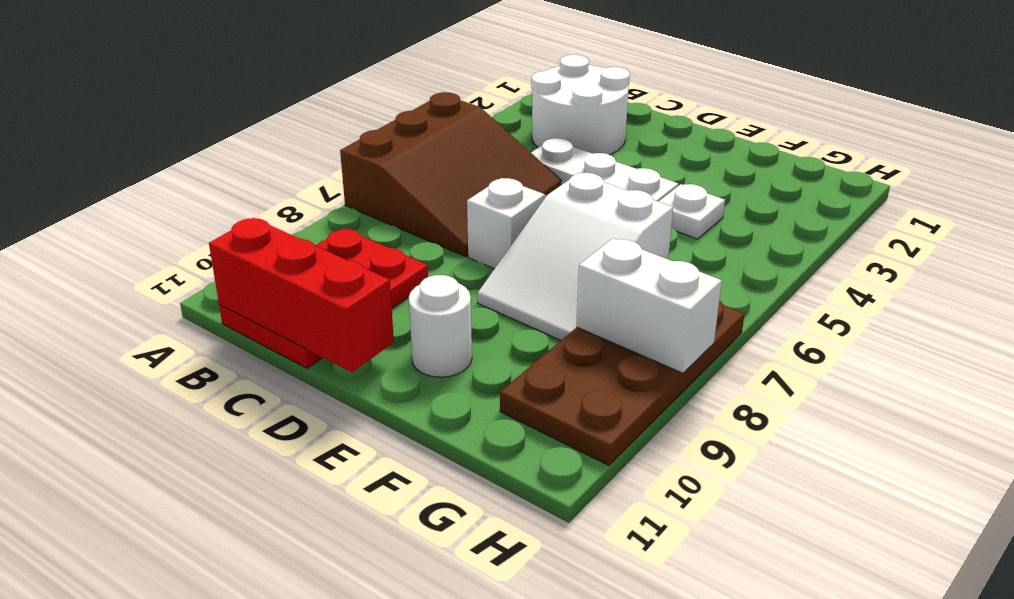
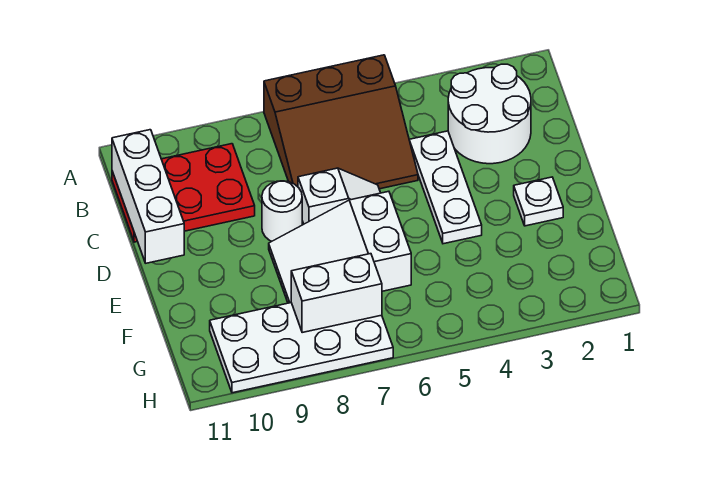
red 1x3 brick [209,218,394,372] -> white 1x3 brick [112,130,184,263]
white 1x1 round brick [409,275,472,377] -> white 1x1 round brick moved to [262,181,302,241]
white 1x1 plate [659,184,725,239] -> white 1x1 plate moved to [514,177,563,226]
brown 2x4 plate [500,301,744,465] -> white 2x4 plate [210,303,393,393]
white 1x2 brick [576,238,722,373] -> white 1x2 brick turned to [291,254,382,333]

